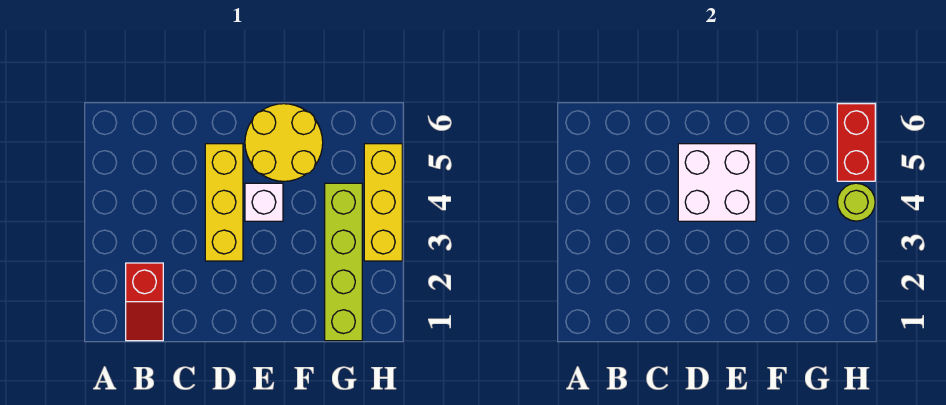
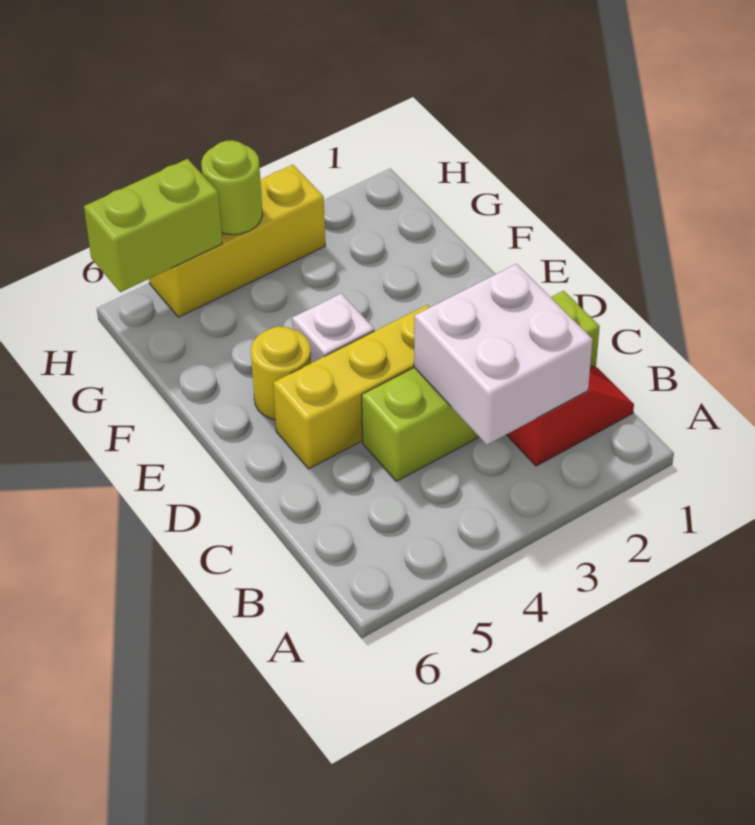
white 2x2 brick [678,144,756,221] -> white 2x2 brick moved to [414,264,593,445]
yellow 2x2 round brick [245,104,323,181] -> yellow 1x1 round brick [251,326,311,420]
lime 1x4 brick [325,183,362,341] -> lime 1x4 brick moved to [362,291,600,481]
red 1x2 brick [837,104,875,181] -> lime 1x2 brick [84,159,222,292]

